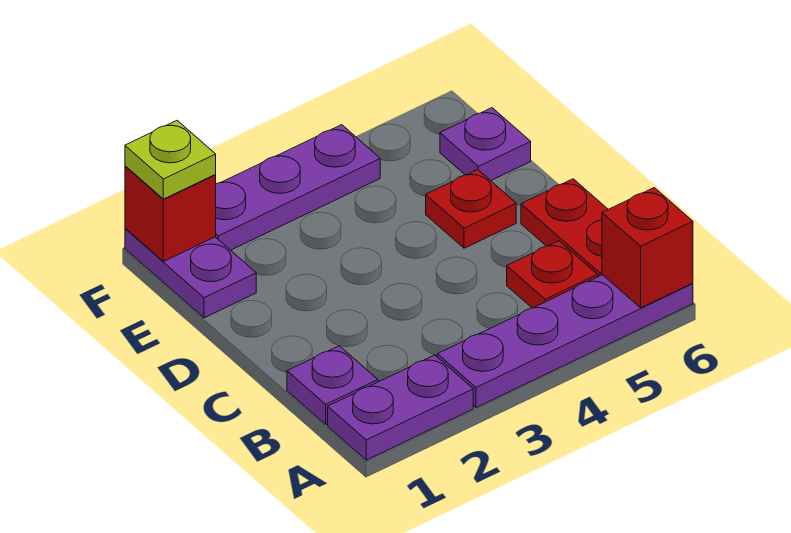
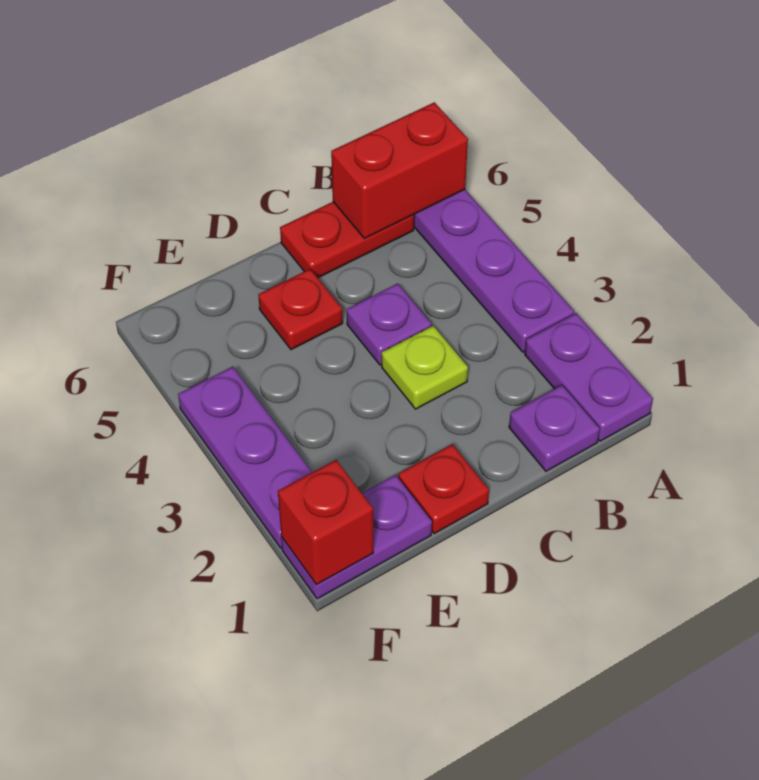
red 1x1 brick [602,188,693,308] -> red 1x2 brick [331,102,468,239]
red 1x1 plate [507,241,598,308] -> red 1x1 plate moved to [398,444,489,534]
purple 1x1 plate [440,108,531,181] -> purple 1x1 plate moved to [347,283,431,365]
lime 1x1 plate [125,121,216,199] -> lime 1x1 plate moved to [382,326,468,409]

